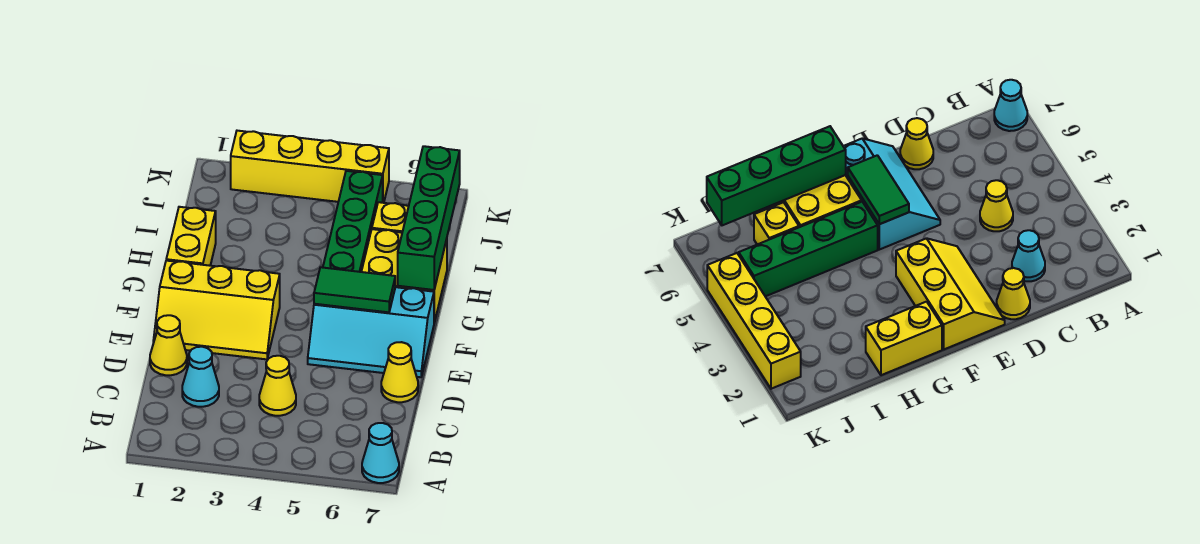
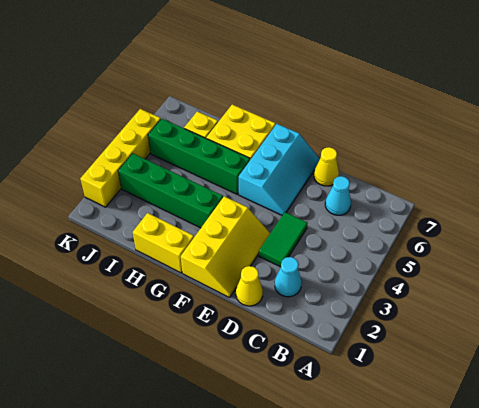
cyan 1x1 cone [362,423,399,483] -> cyan 1x1 cone moved to [325,176,351,215]
yellow 1x1 cone [259,356,296,416] -> none
green 1x2 tile [314,267,395,312] -> green 1x2 tile moved to [259,212,308,267]
green 1x4 brick [398,146,460,290] -> green 1x4 brick moved to [118,153,223,228]

